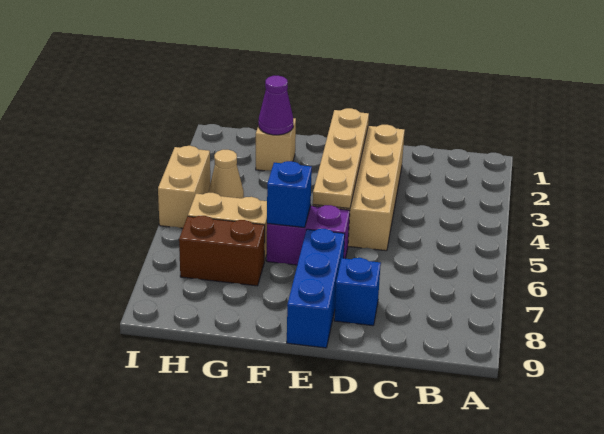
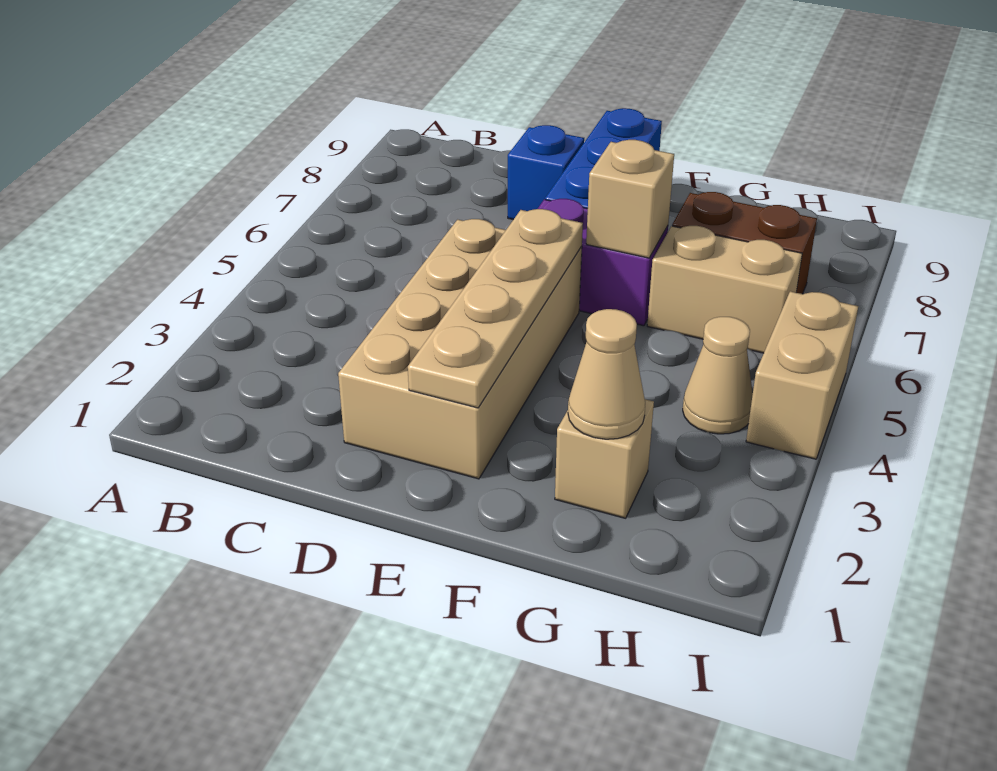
blue 1x1 brick [267,161,312,227] -> tan 1x1 brick [586,140,674,258]
purple 1x1 cone [259,76,293,135] -> tan 1x1 cone [568,309,645,439]

